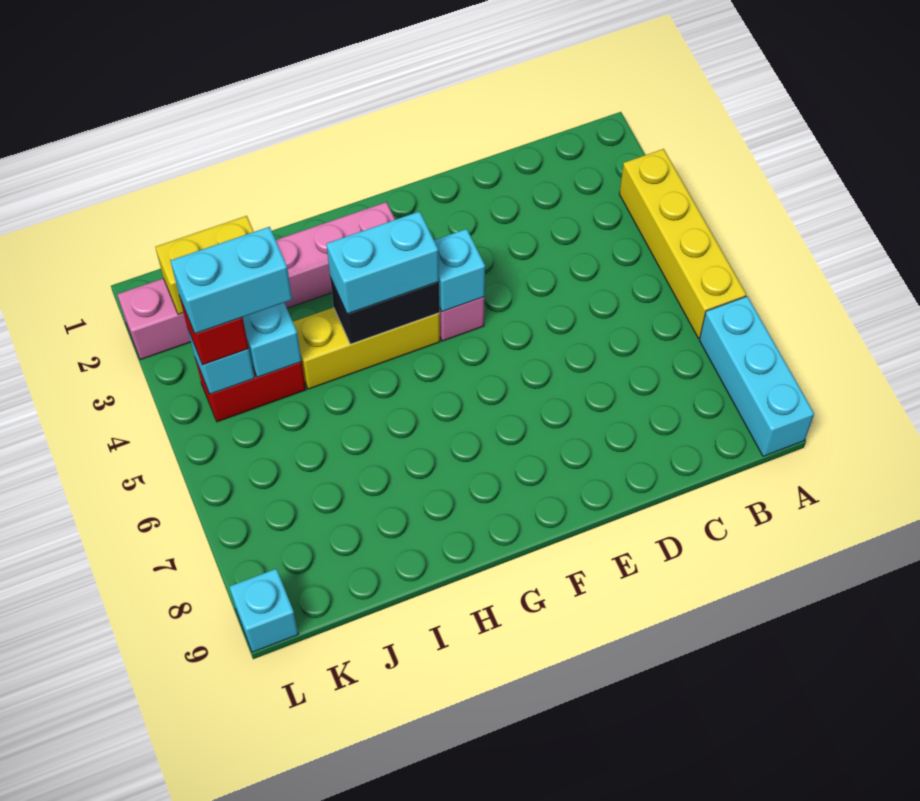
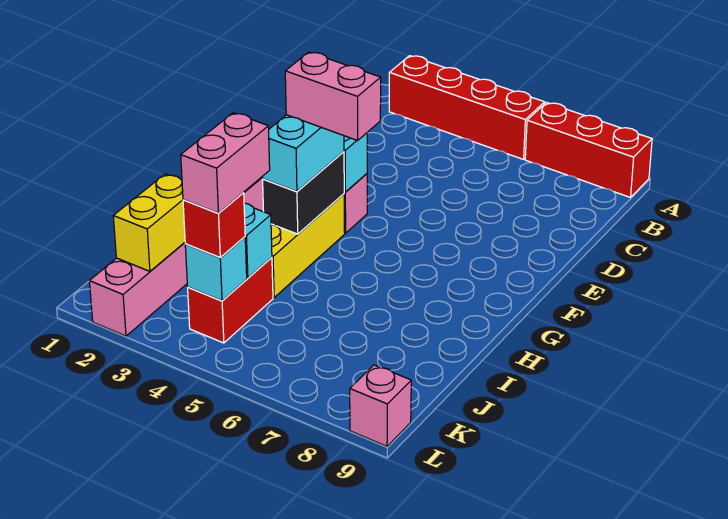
yellow 1x4 brick [619,149,746,338] -> red 1x4 brick [389,56,545,159]
cyan 1x3 brick [699,296,814,456] -> red 1x3 brick [525,103,652,197]
none -> pink 1x2 brick [285,52,381,140]
cyan 1x2 brick [170,227,292,334] -> pink 1x2 brick [181,113,270,213]
cyan 1x1 brick [229,569,298,652] -> pink 1x1 brick [350,365,411,446]

